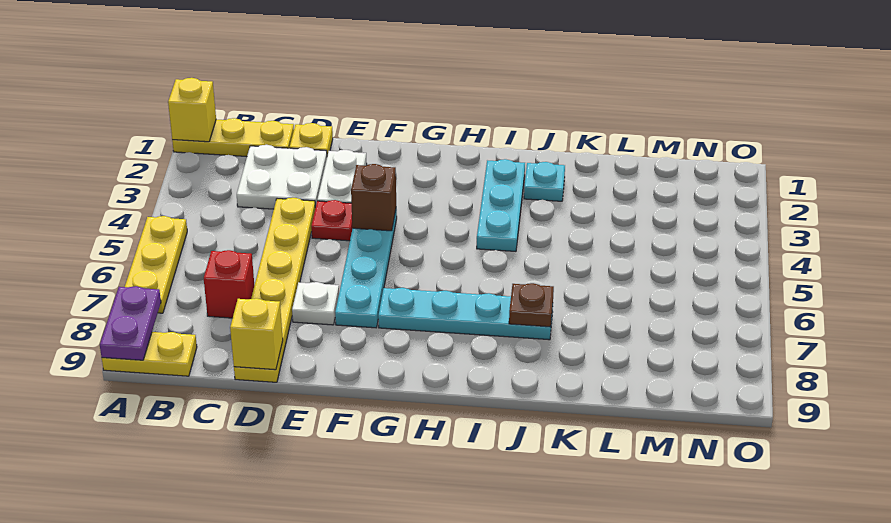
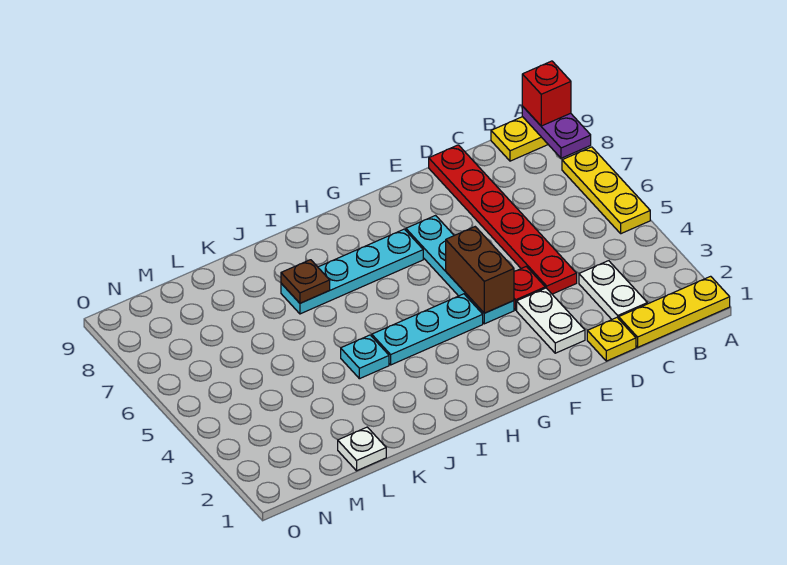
yellow 1x1 brick [168,78,216,142] -> none
white 2x2 plate [237,145,327,209] -> white 1x2 plate [579,261,647,319]
red 1x1 brick [204,250,254,318] -> red 1x1 brick moved to [522,61,571,126]
yellow 1x6 plate [234,198,315,382] -> red 1x6 plate [429,145,577,294]
yellow 1x1 brick [230,298,283,370] -> none
white 1x1 plate [292,282,339,325] -> white 1x1 plate moved to [338,427,386,471]
brown 1x1 brick [351,164,396,231] -> brown 1x2 brick [446,227,514,313]
cyan 1x3 plate [477,159,525,251] -> cyan 1x3 plate turned to [372,294,483,365]
cyan 1x1 plate [524,162,565,201] -> cyan 1x1 plate moved to [341,335,389,379]

